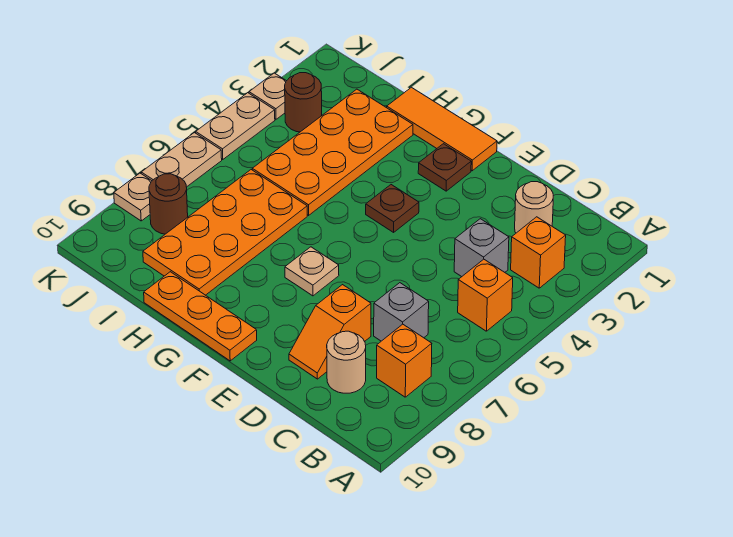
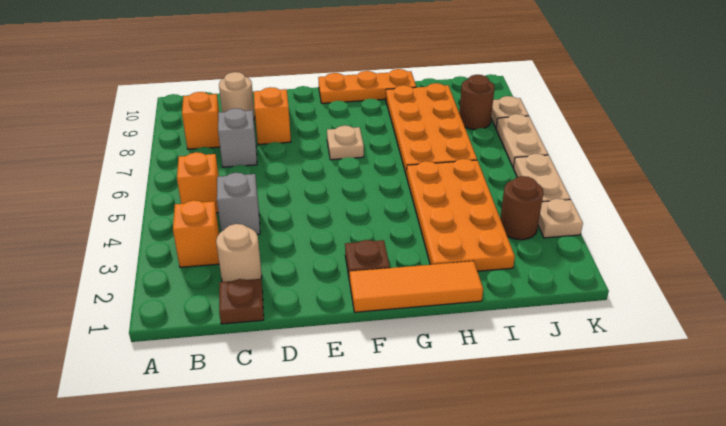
brown 1x1 plate [366,185,419,232] -> brown 1x1 plate moved to [219,279,264,324]

